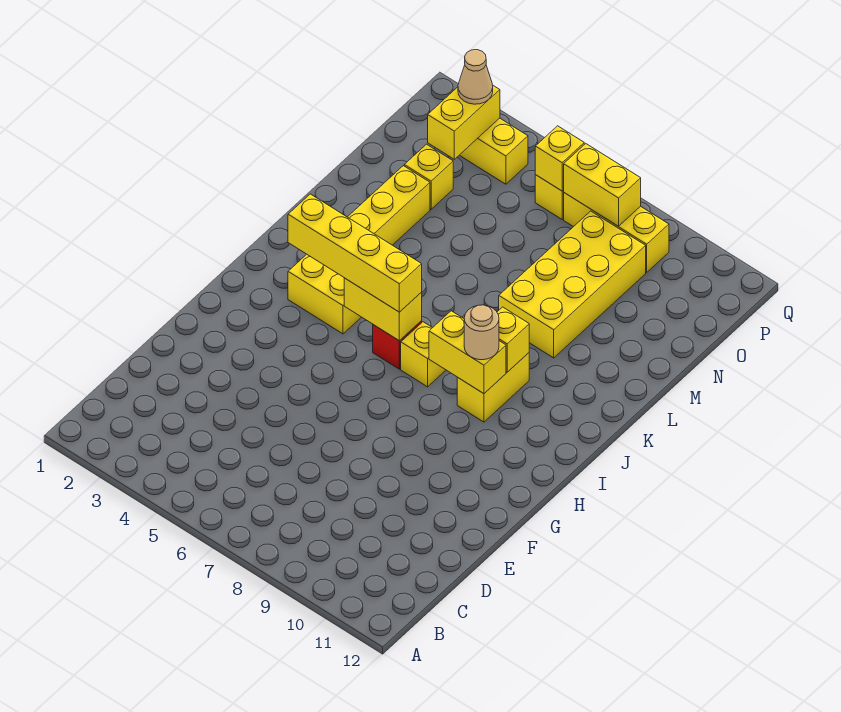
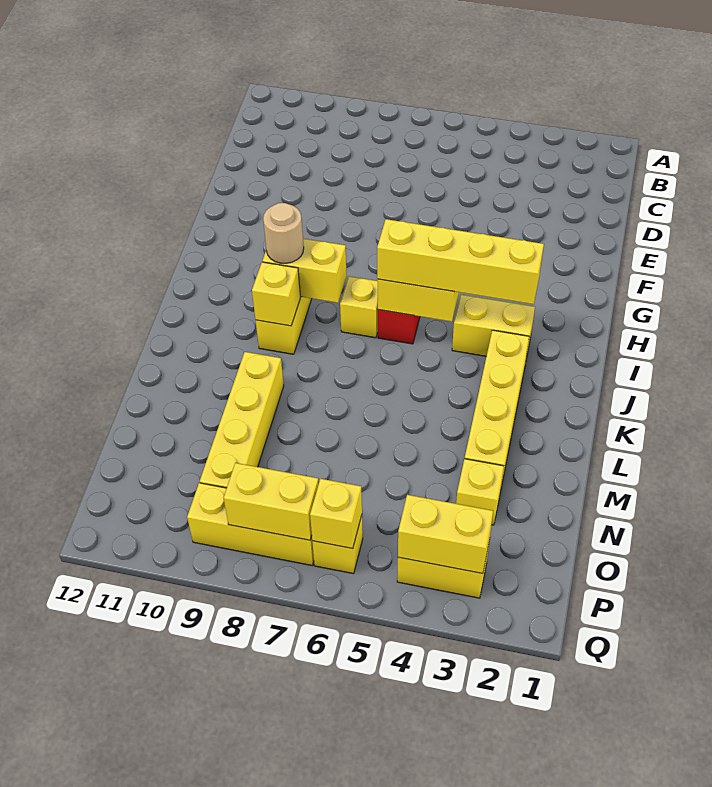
yellow 2x4 brick [499,211,646,358] -> yellow 1x4 brick [200,352,284,488]
yellow 1x2 brick [428,86,500,159] -> yellow 1x2 brick turned to [398,495,493,574]
tan 1x1 cone [458,50,493,104] -> none

